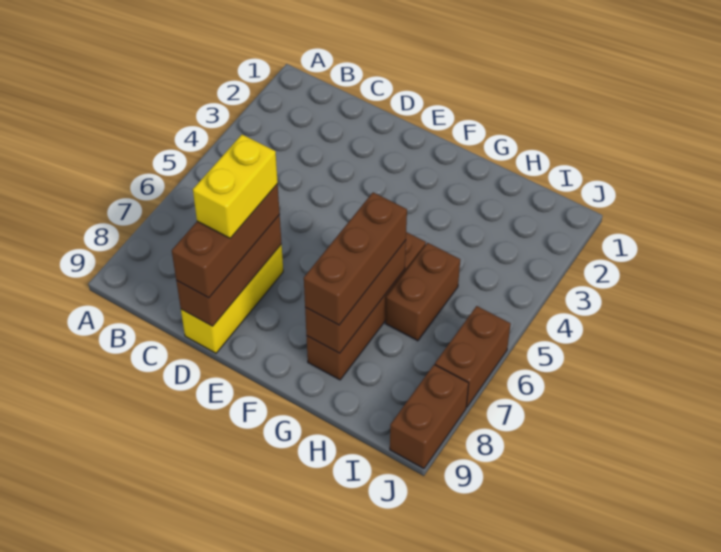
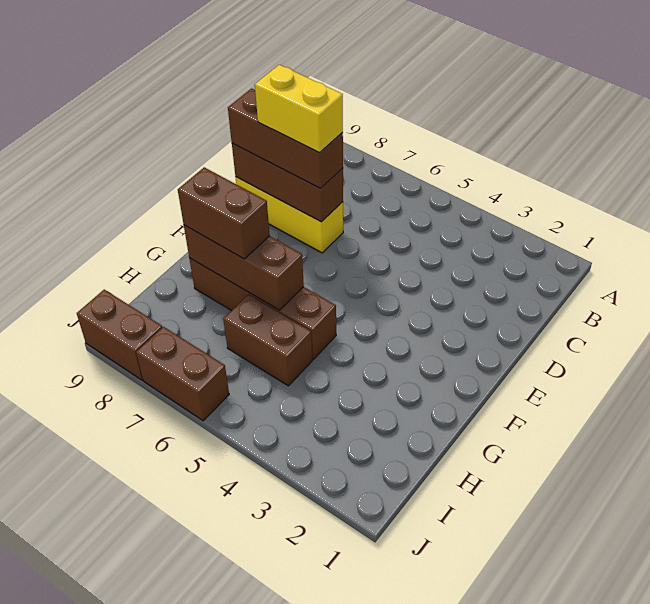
brown 1x3 brick [304,192,407,325] -> brown 1x2 brick [178,167,270,259]

